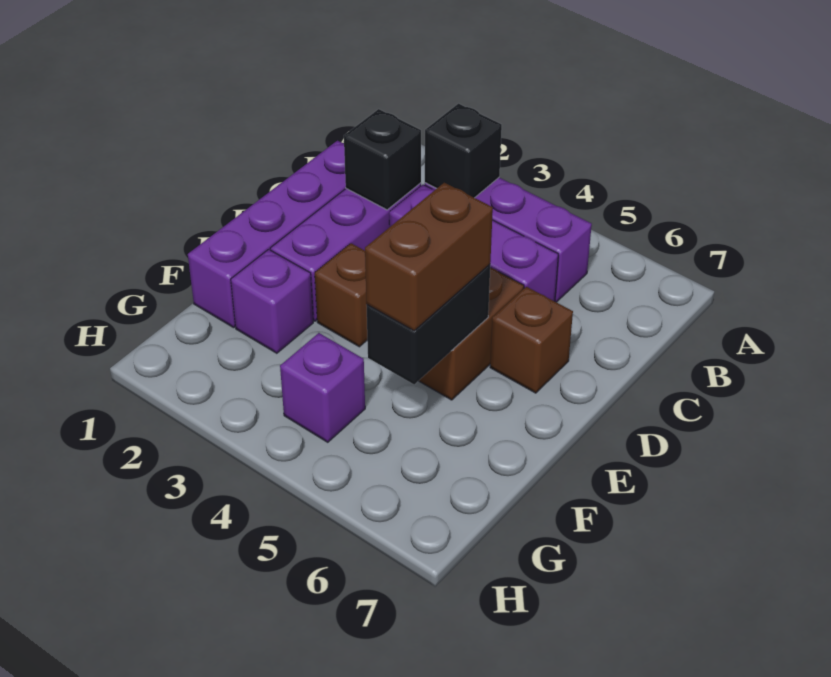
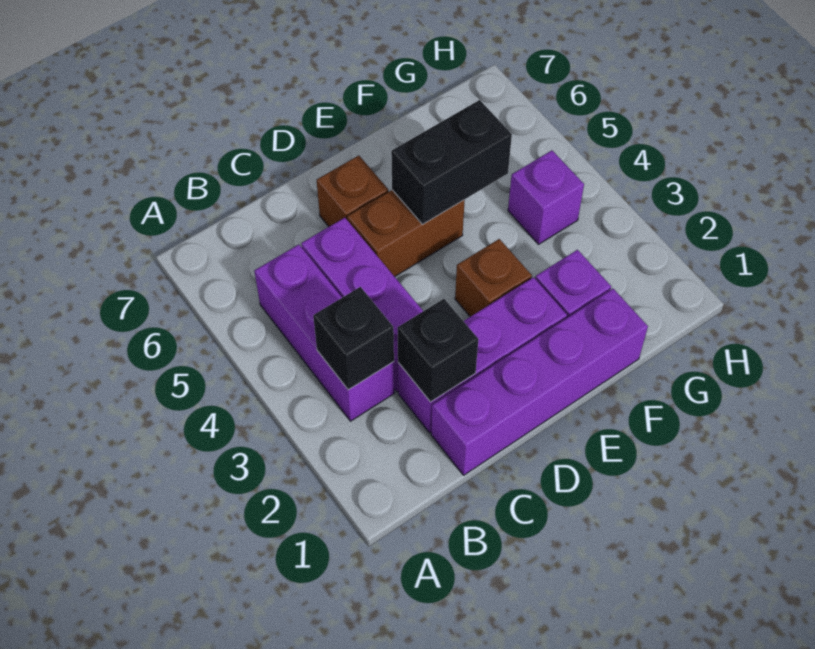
brown 1x2 brick [365,183,493,331] -> none

